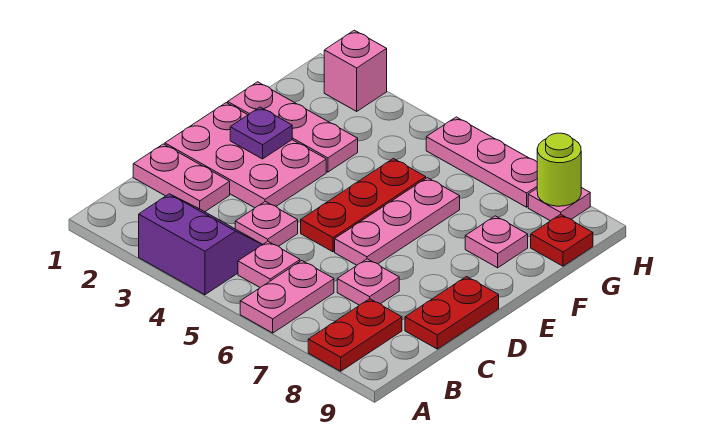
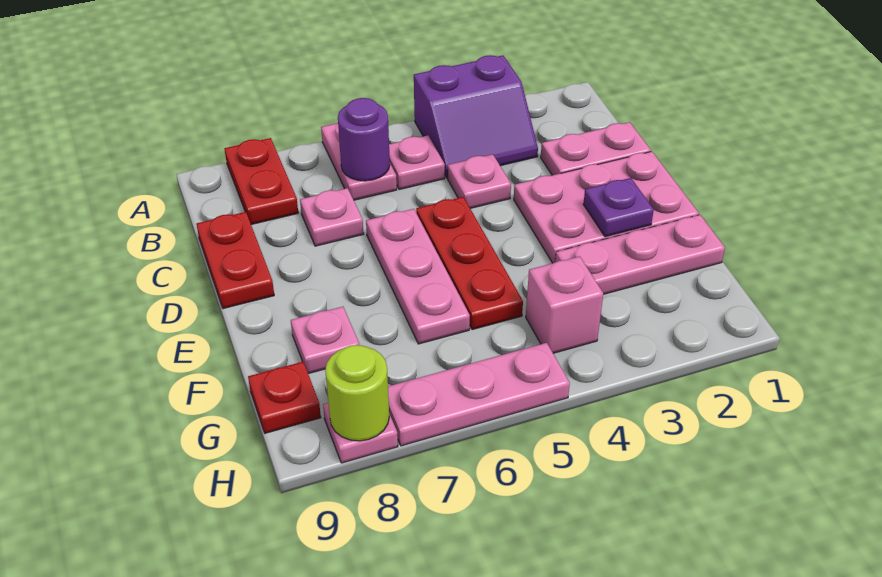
none -> purple 1x1 round brick [338,98,390,181]
pink 1x1 brick [324,30,387,111] -> pink 1x1 brick moved to [526,256,603,353]

